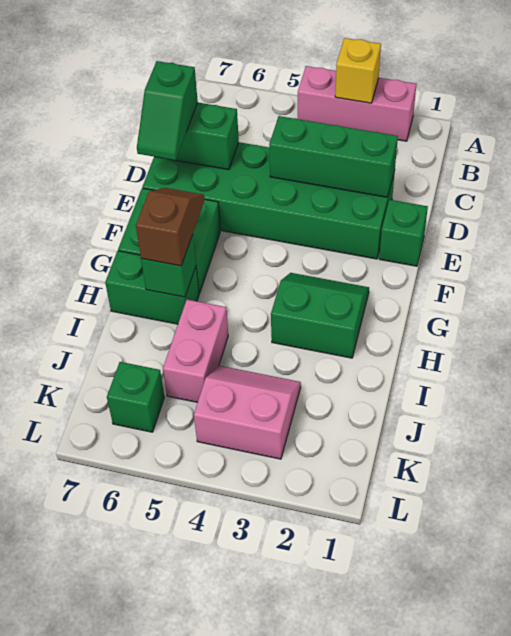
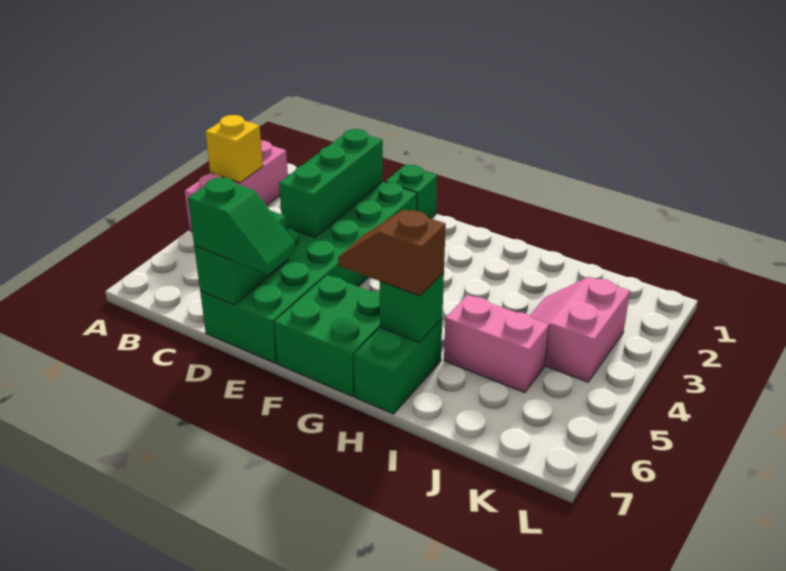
green 2x2 slope [271,273,369,358] -> none
green 1x1 brick [107,362,164,432] -> none

